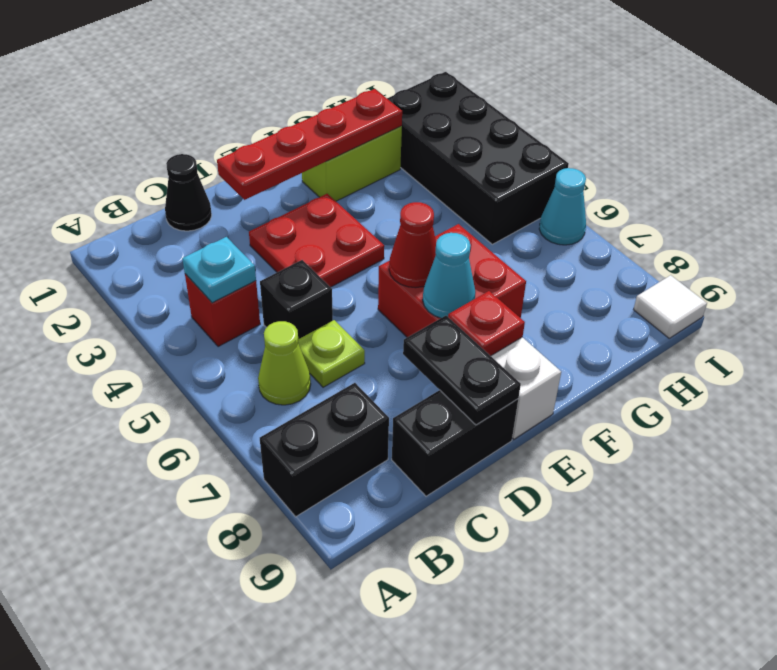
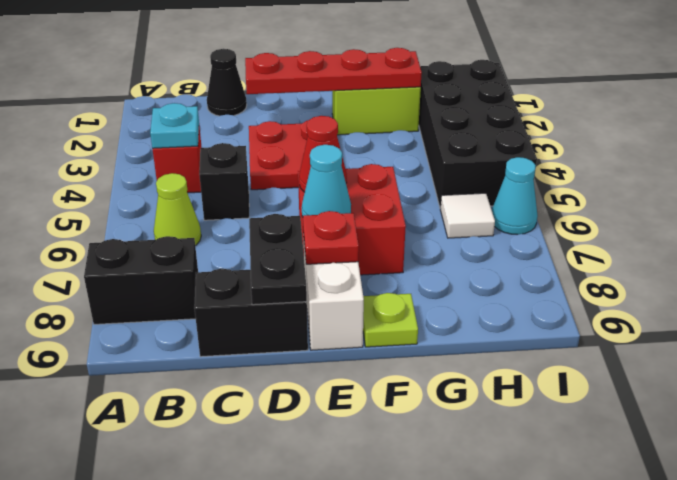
lime 1x1 plate [298,320,365,387] -> lime 1x1 plate moved to [363,293,418,347]
white 1x1 tile [634,275,707,338] -> white 1x1 tile moved to [440,193,495,238]

